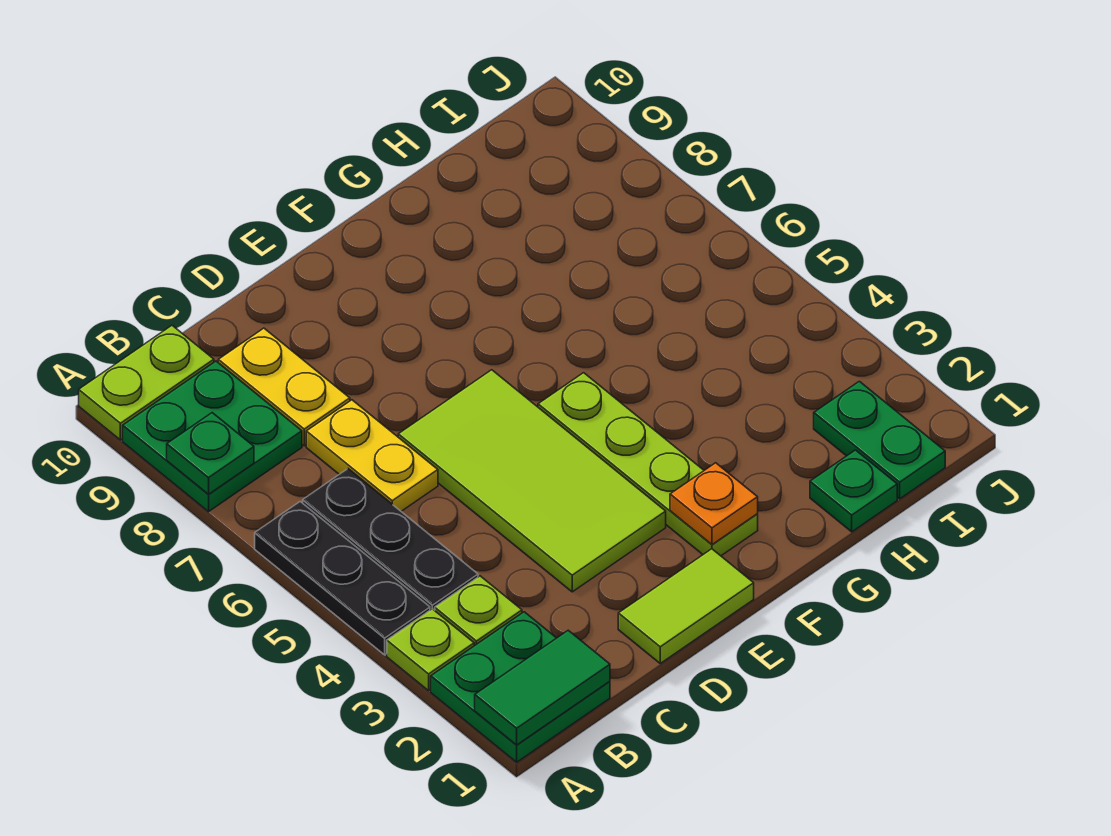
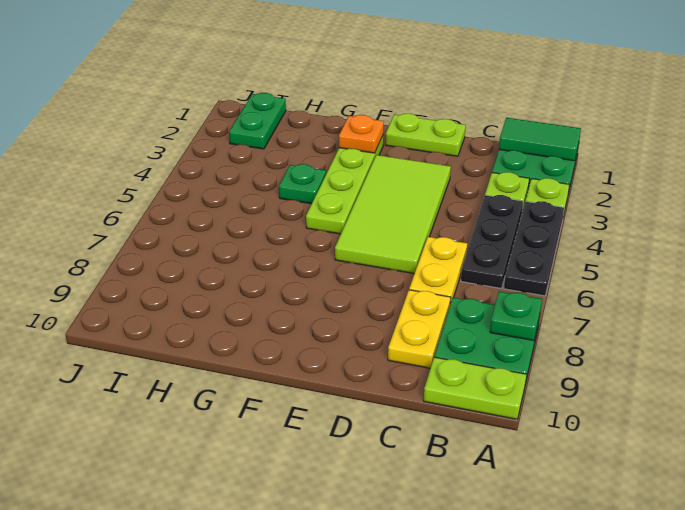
lime 1x2 tile [618,549,754,663] -> lime 1x2 plate [385,114,466,156]
green 1x1 plate [810,450,897,532] -> green 1x1 plate moved to [279,164,326,204]

